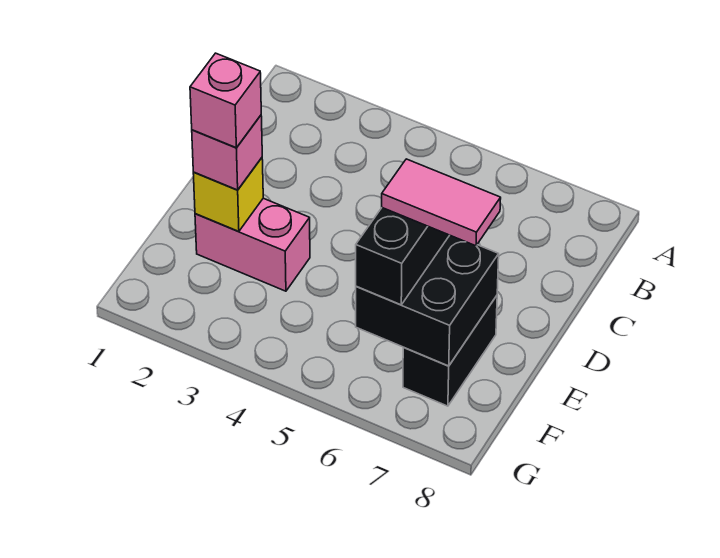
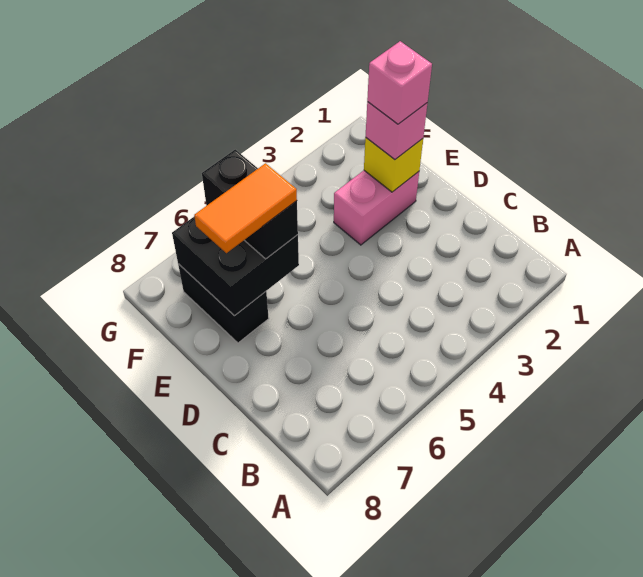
pink 1x2 tile [382,159,501,246] -> orange 1x2 tile [194,163,297,253]

